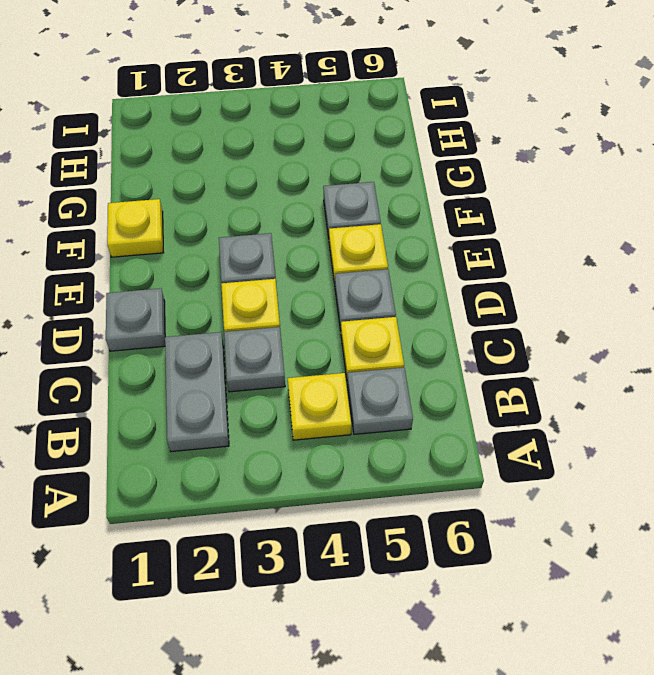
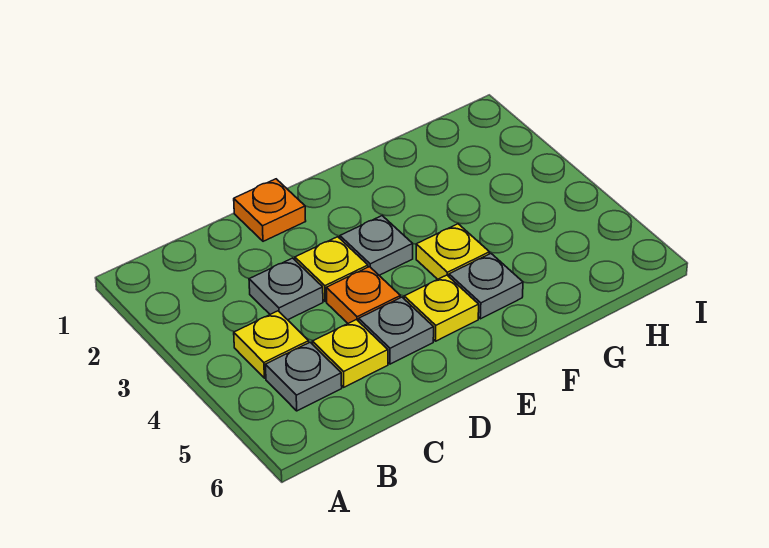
grey 1x2 plate [165,332,229,452] -> none
grey 1x1 plate [106,288,165,351] -> orange 1x1 plate [234,179,306,241]
none -> orange 1x1 plate [326,267,400,323]
yellow 1x1 plate [107,199,163,257] -> yellow 1x1 plate moved to [416,224,489,279]

